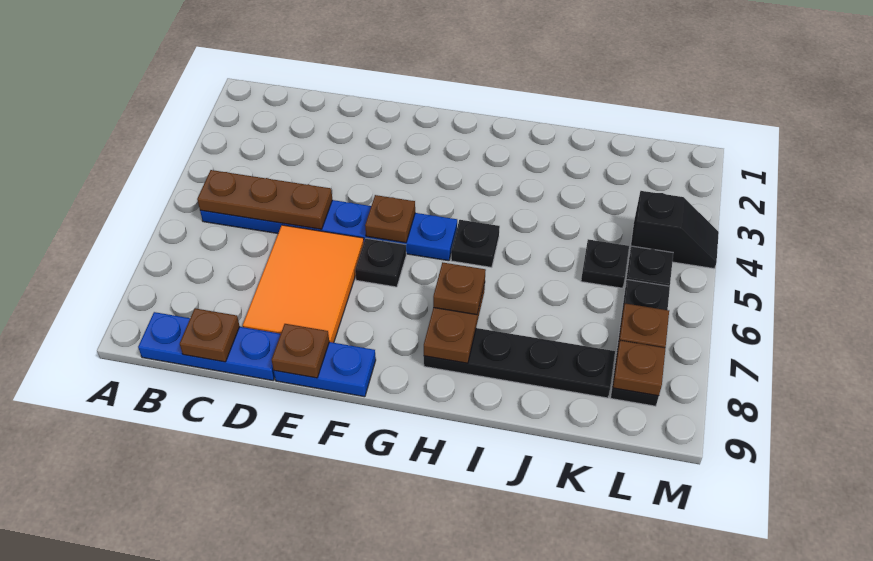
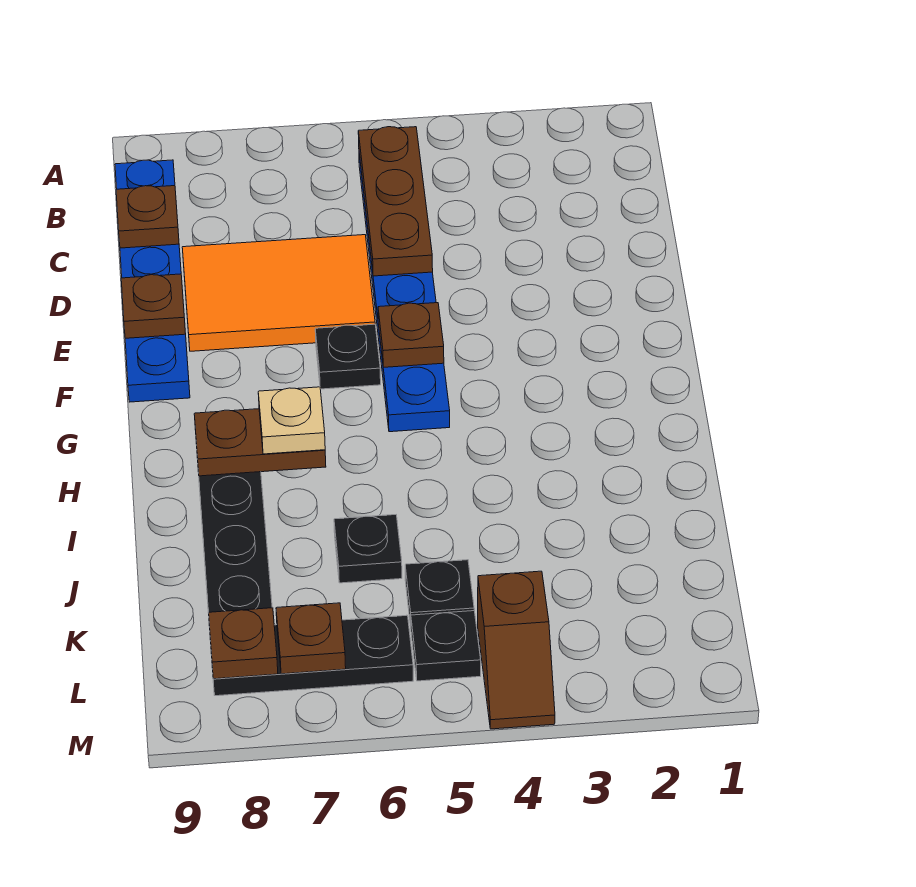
black 1x1 plate [451,220,500,267] -> black 1x1 plate moved to [334,515,402,583]
brown 1x1 plate [433,262,486,315] -> tan 1x1 plate [258,387,325,454]
black 1x2 slope [630,191,719,269] -> brown 1x2 slope [478,571,555,729]

